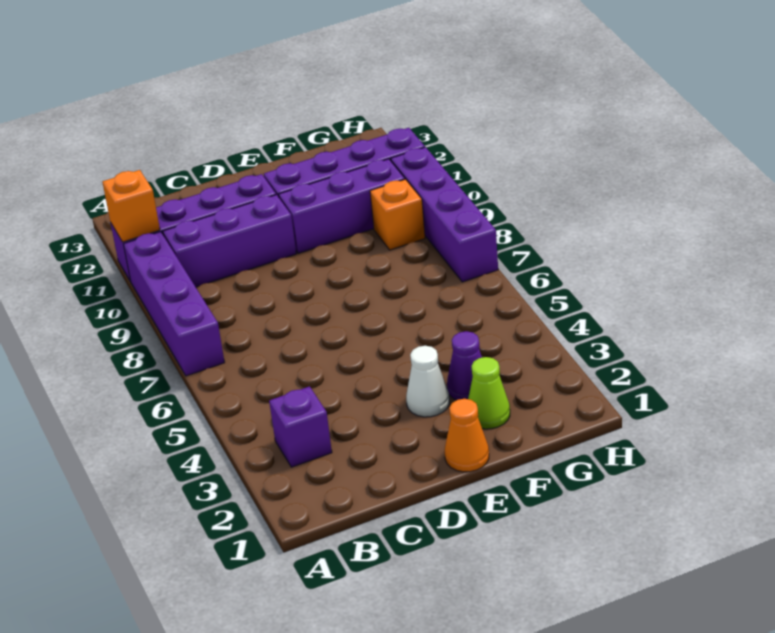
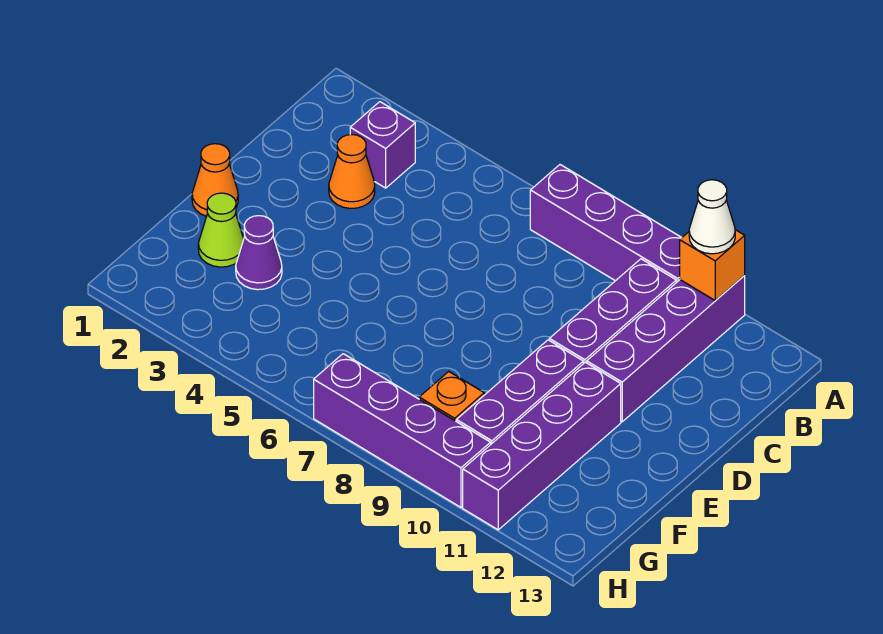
none -> orange 1x1 cone [329,134,375,208]
white 1x1 cone [406,346,449,417] -> white 1x1 cone moved to [689,180,735,254]

